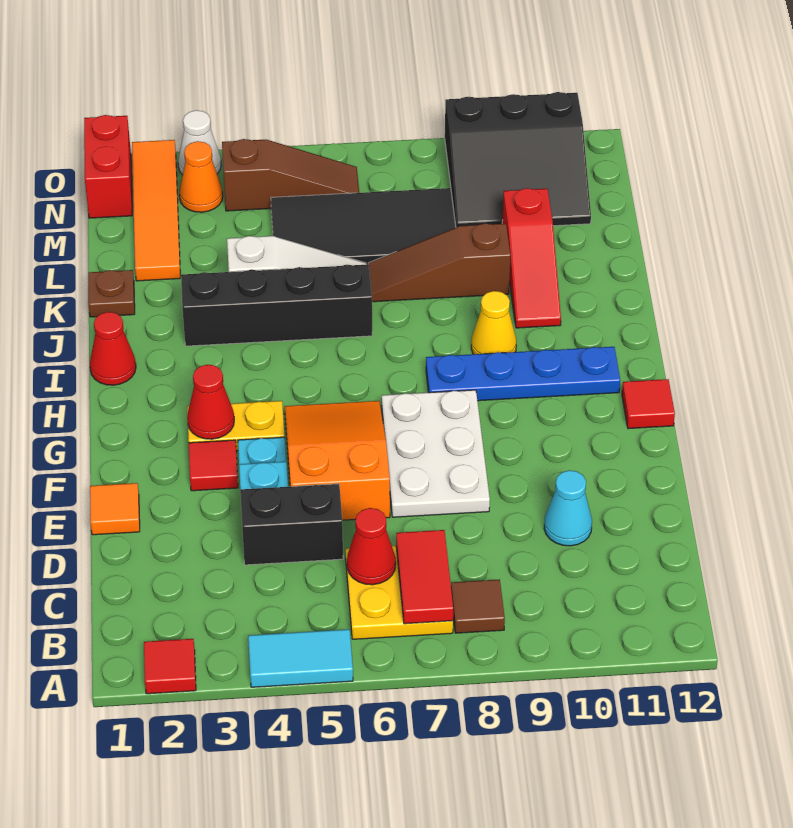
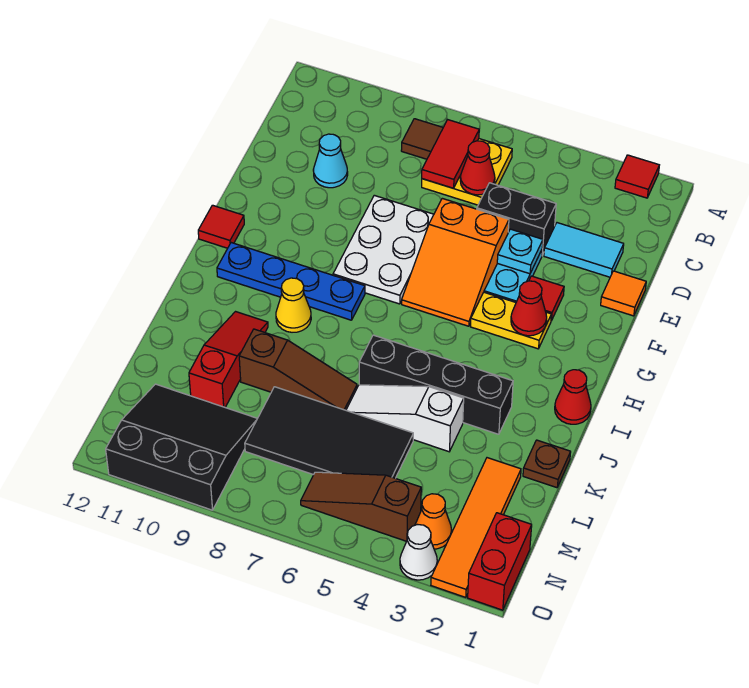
cyan 1x2 tile [248,629,353,687] -> cyan 1x2 tile moved to [544,223,624,277]

